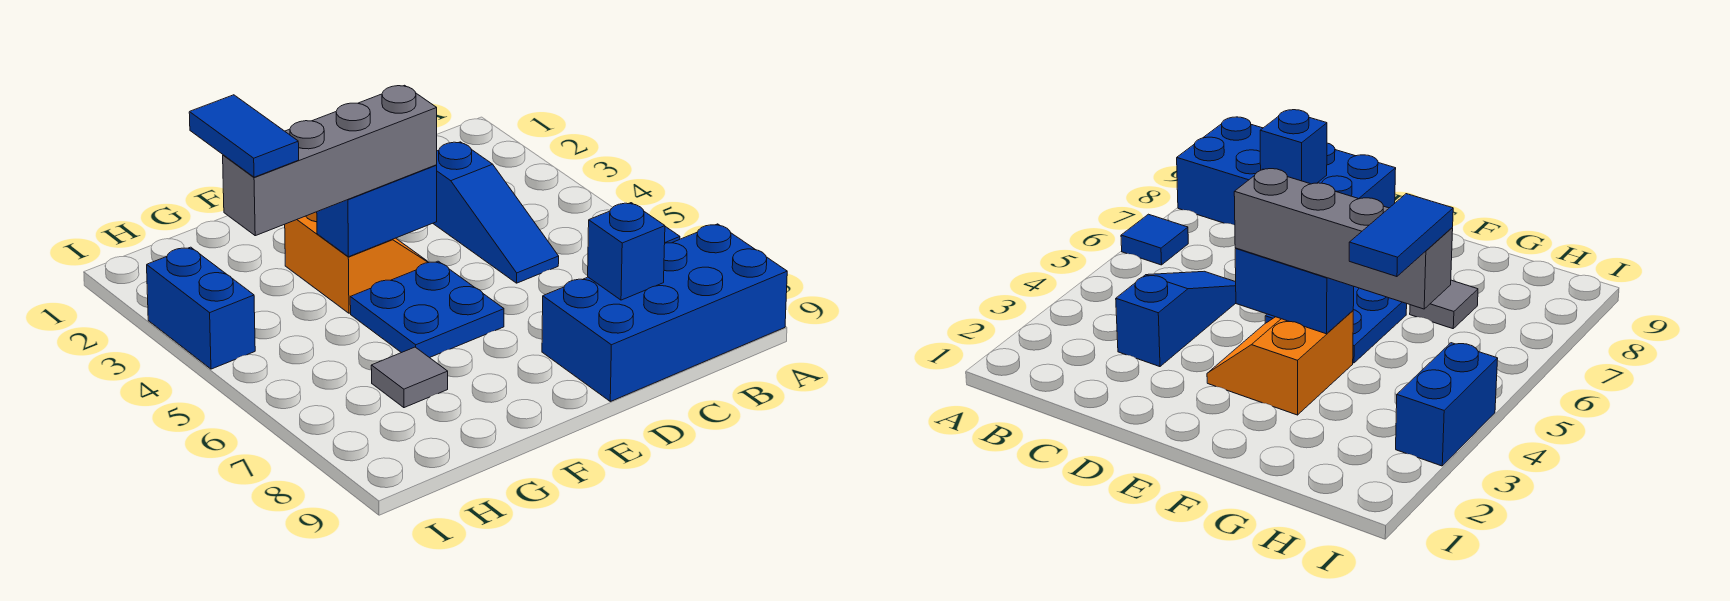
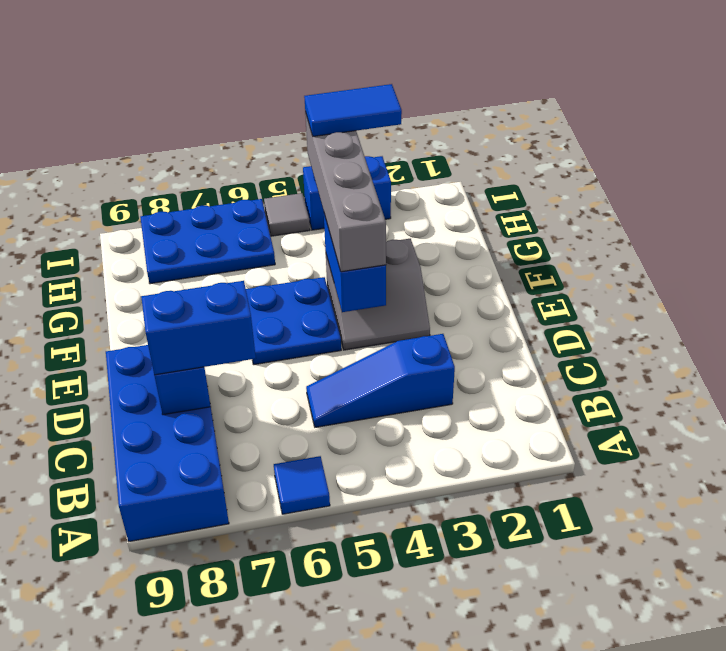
none -> blue 1x2 brick [141,281,256,375]
orange 2x2 slope [285,212,429,313] -> grey 2x2 slope [326,239,430,350]
grey 1x1 tile [371,347,448,408] -> grey 1x1 tile moved to [264,193,310,236]
none -> blue 2x3 plate [140,199,275,284]

